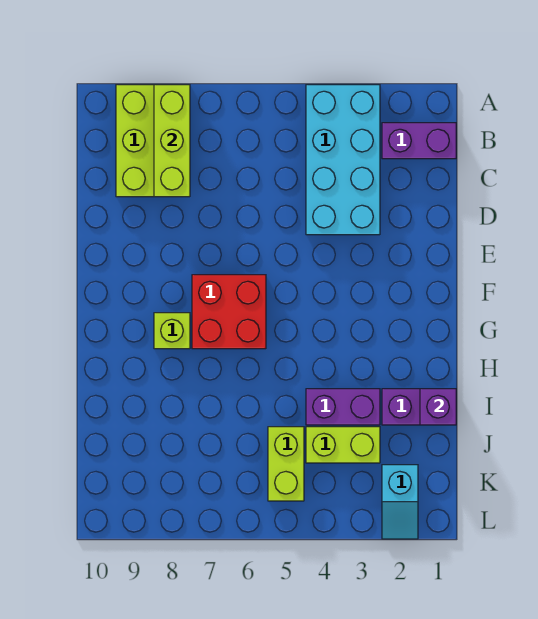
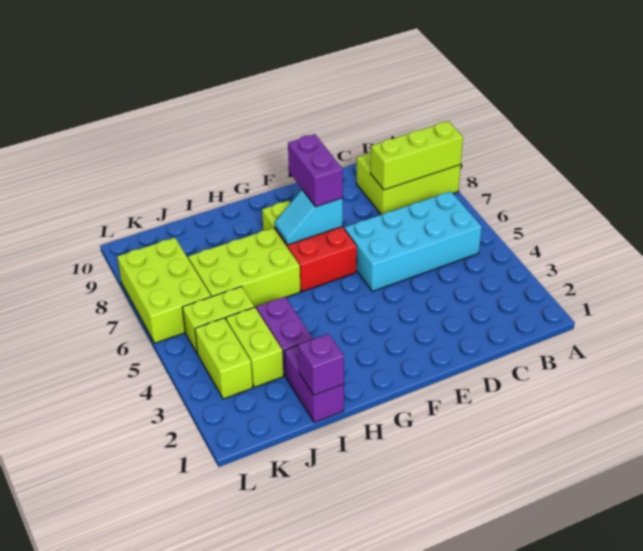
cyan 2x4 brick [306,85,380,235] -> cyan 2x4 brick moved to [344,191,482,291]
purple 1x2 brick [382,123,456,159] -> purple 1x2 brick moved to [288,134,343,207]
none -> lime 2x3 brick [188,228,301,308]
cyan 1x2 slope [382,465,418,539] -> cyan 1x2 slope moved to [275,190,343,245]
none -> lime 1x2 brick [195,318,253,399]
none -> lime 2x3 brick [117,238,211,343]

